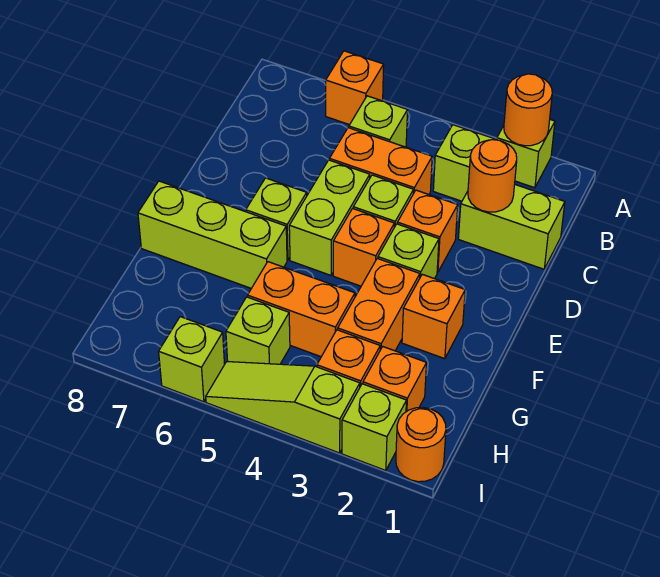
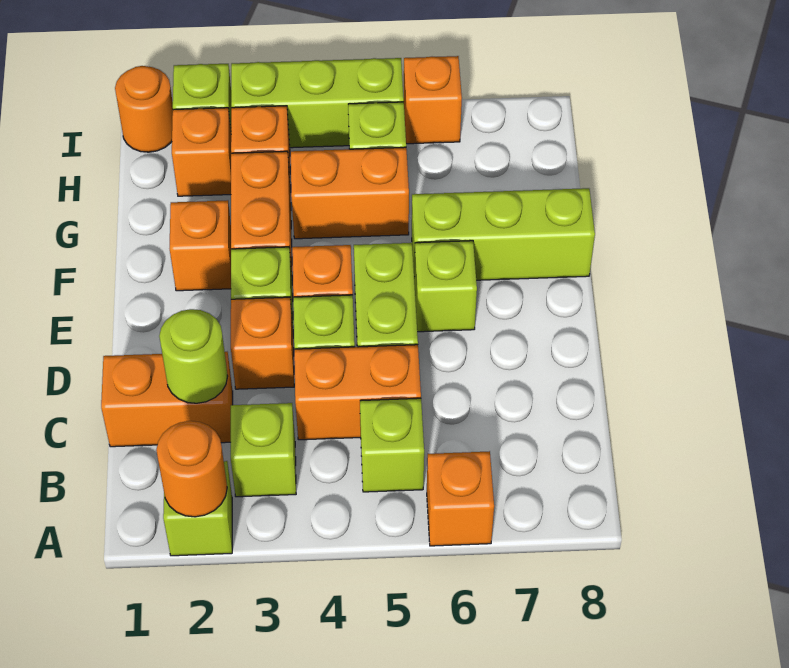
lime 1x2 brick [458,185,565,269] -> orange 1x2 brick [101,352,233,447]
orange 1x1 round brick [468,140,517,212] -> lime 1x1 round brick [159,309,228,403]
lime 1x3 slope [206,362,360,453] -> lime 1x3 brick [231,58,404,148]
lime 1x1 brick [159,317,225,402] -> orange 1x1 brick [404,56,462,144]

